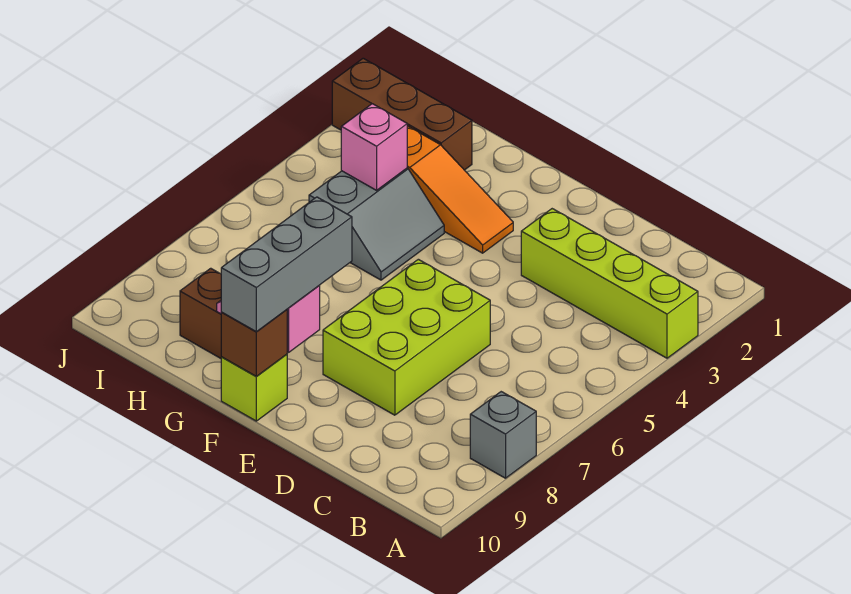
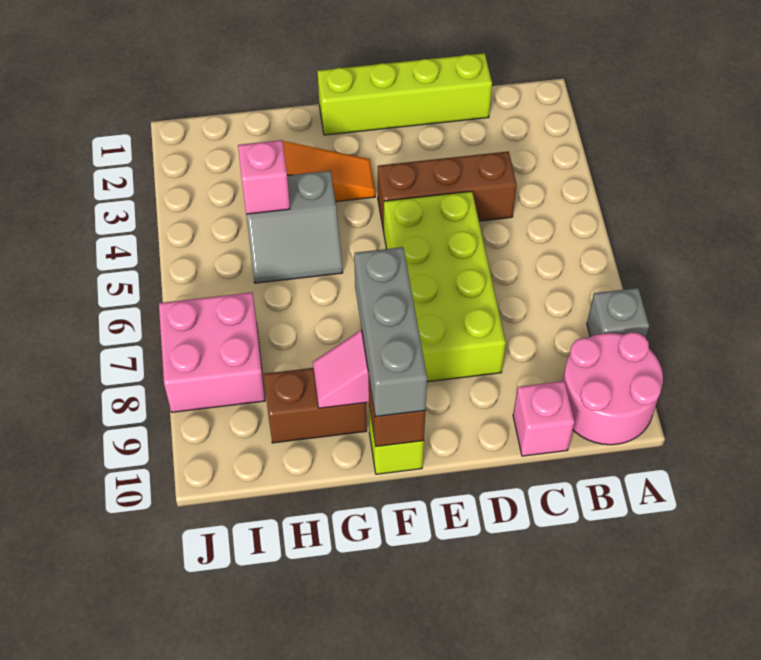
lime 1x4 brick [521,209,698,358] -> lime 1x4 brick moved to [317,53,492,135]
none -> pink 2x2 round brick [563,332,663,445]
none -> pink 1x1 brick [513,381,574,456]
lime 2x3 brick [323,259,490,415] -> lime 2x4 brick [384,191,506,382]
grey 2x2 slope [309,168,444,280] -> grey 2x2 slope turned to [246,171,343,283]
brown 1x3 brick [332,58,472,170] -> brown 1x3 brick moved to [378,151,517,231]
none -> pink 2x2 brick [159,292,265,412]

